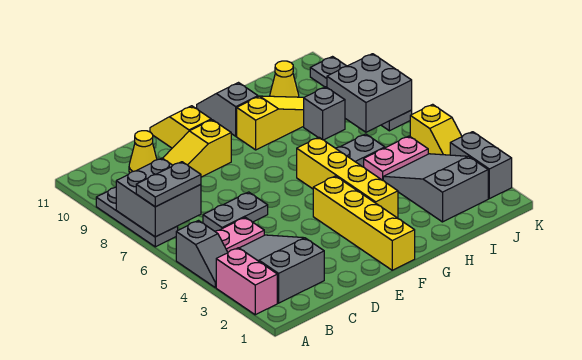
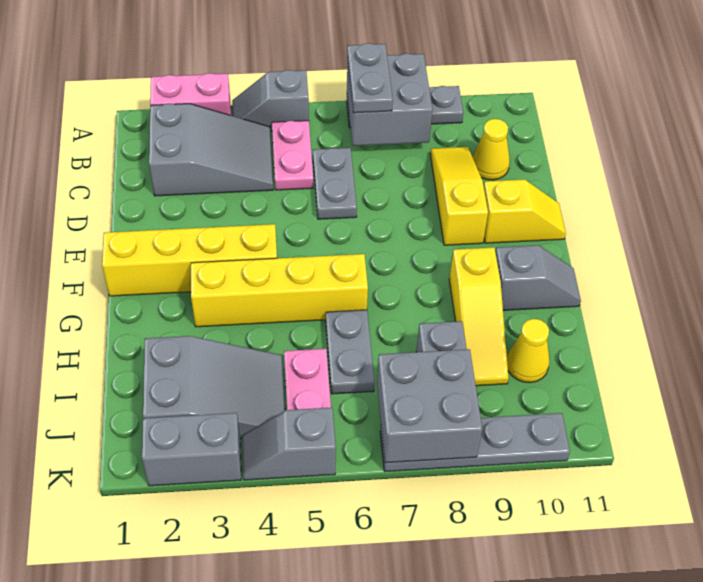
yellow 1x2 slope [410,104,462,155] -> grey 1x2 slope [242,407,336,480]

